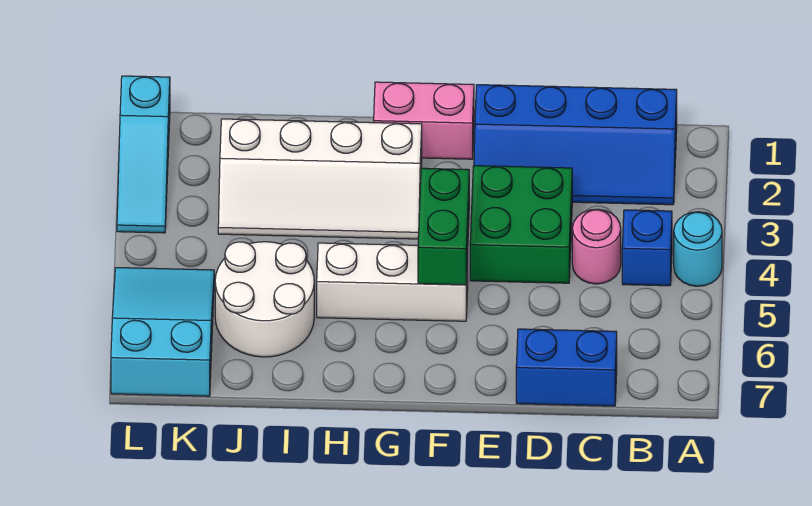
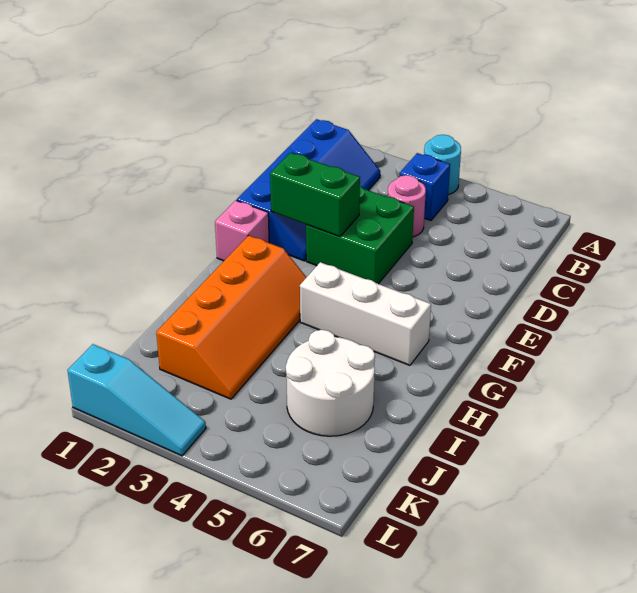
blue 1x2 brick [516,329,617,406] -> none
pink 1x2 brick [374,82,474,159] -> pink 1x1 brick [215,200,269,261]
green 1x2 brick [418,168,469,285] -> green 1x2 brick moved to [270,153,360,237]
white 1x3 brick [317,243,468,321] -> white 1x3 brick turned to [300,262,431,365]
white 2x4 slope [218,119,422,239] -> orange 2x4 slope [156,235,307,399]
cyan 2x3 slope [111,268,214,396] -> none

